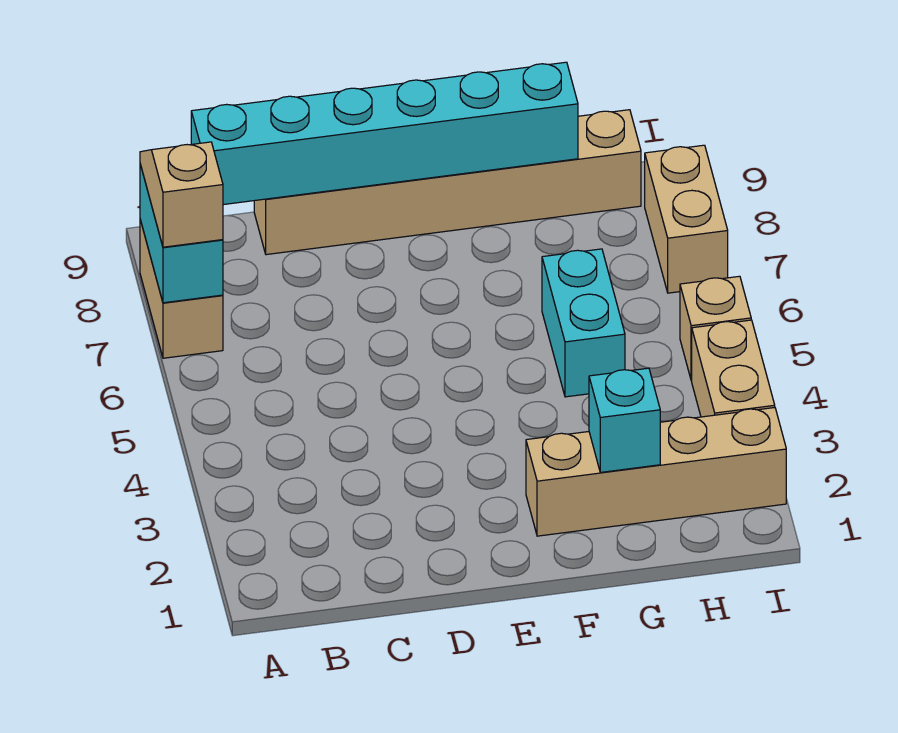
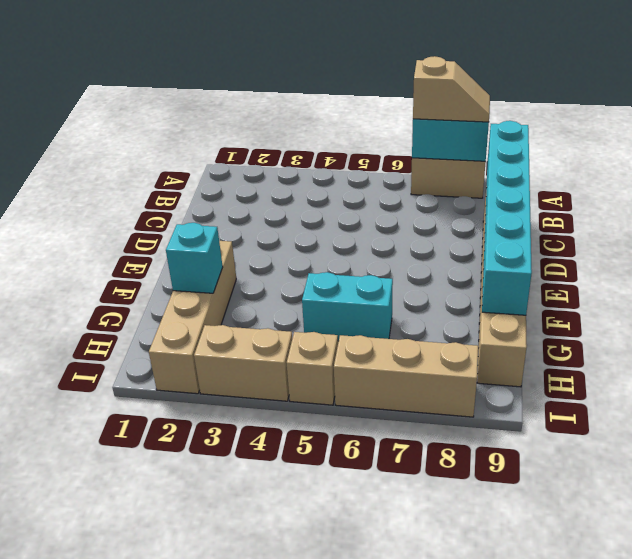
tan 1x2 brick [645,145,728,293] -> tan 1x3 brick [334,335,478,417]

